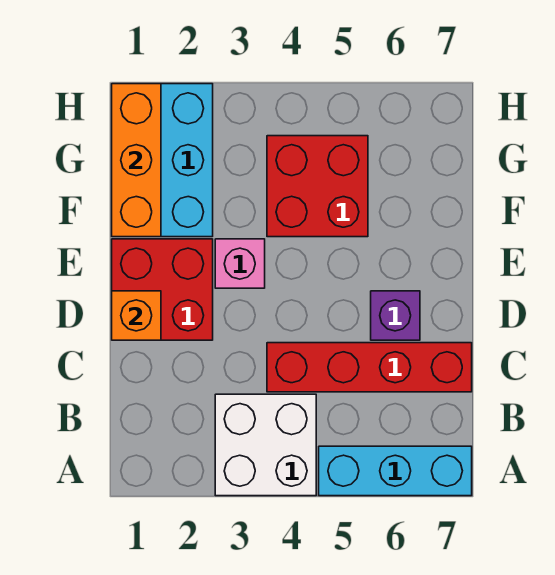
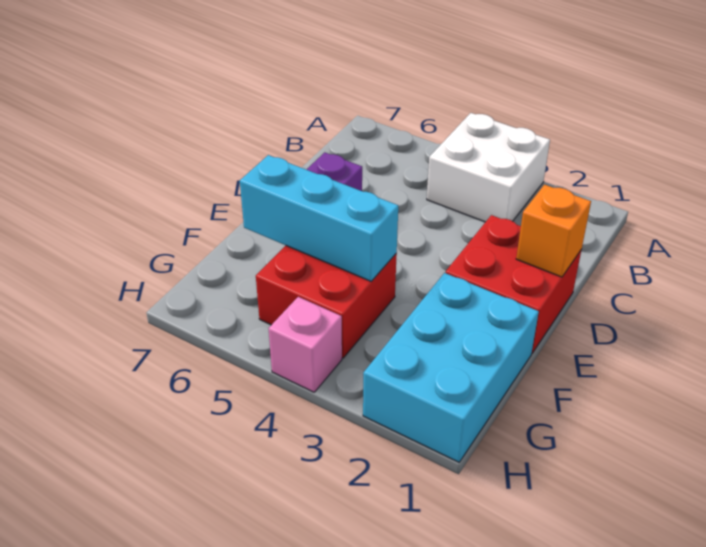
cyan 1x3 brick [319,446,472,496] -> cyan 1x3 brick moved to [240,155,398,281]
red 1x4 brick [267,343,472,392] -> none
pink 1x1 brick [215,239,265,288] -> pink 1x1 brick moved to [269,297,342,392]
orange 1x3 brick [112,84,161,237] -> none

